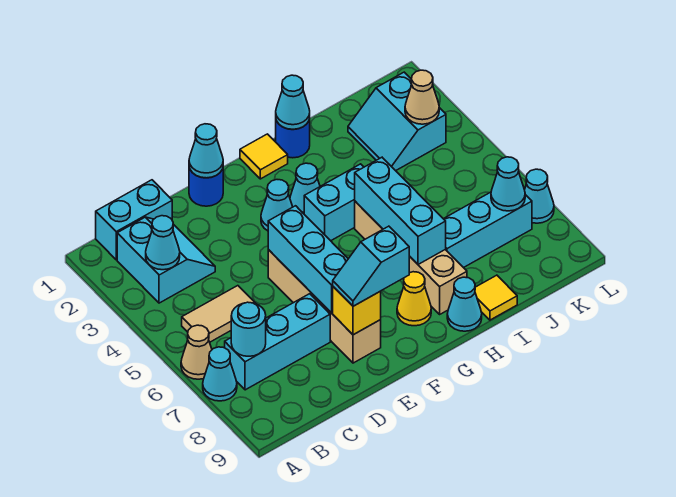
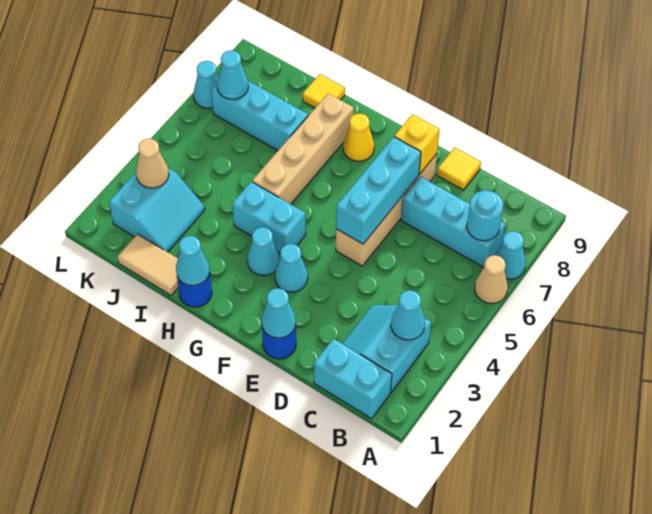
tan 1x2 tile [182,286,256,342] -> tan 1x2 tile moved to [117,234,178,295]
cyan 1x2 slope [333,226,409,306] -> none
yellow 1x1 tile [240,134,288,179] -> yellow 1x1 tile moved to [437,147,481,190]
cyan 1x3 brick [355,157,446,264] -> none
cyan 1x1 cone [447,277,482,331] -> none

